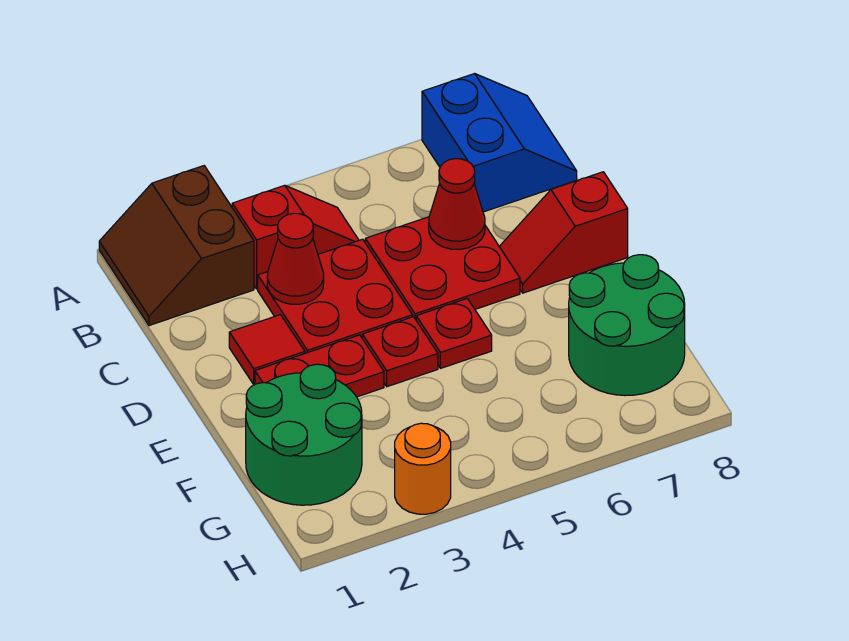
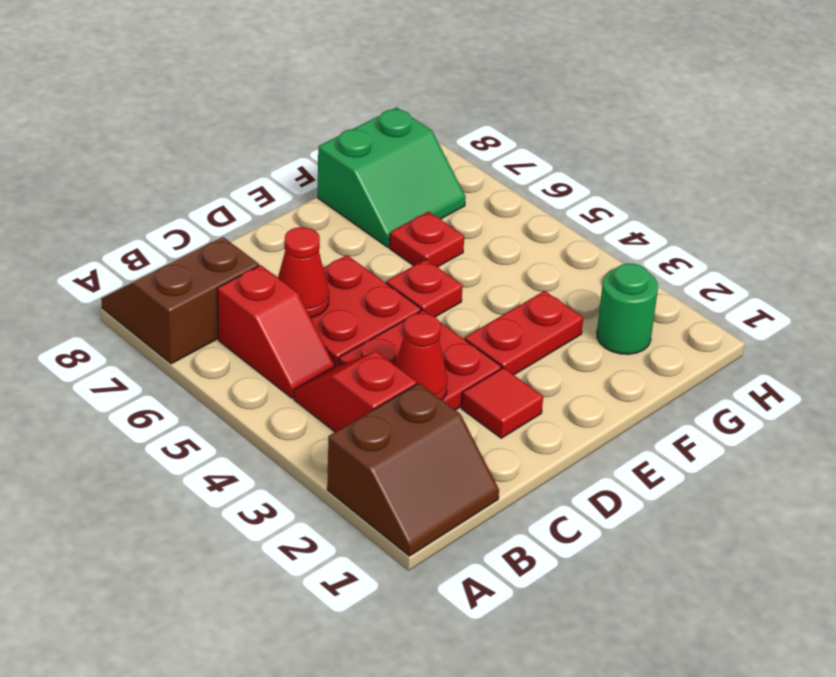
blue 2x2 slope [422,74,577,212] -> brown 2x2 slope [101,237,259,364]
red 1x2 slope [499,172,628,293] -> red 1x2 slope moved to [218,265,335,398]
red 1x2 plate [255,335,384,397] -> red 1x2 plate turned to [465,291,583,375]
red 1x1 plate [362,317,438,387] -> red 1x1 plate moved to [390,212,464,267]
green 2x2 round brick [246,364,362,505] -> green 1x1 round brick [597,264,658,354]
green 2x2 round brick [569,255,685,396] -> green 2x2 slope [318,107,466,247]
orange 1x1 round brick [395,423,451,514] -> none

